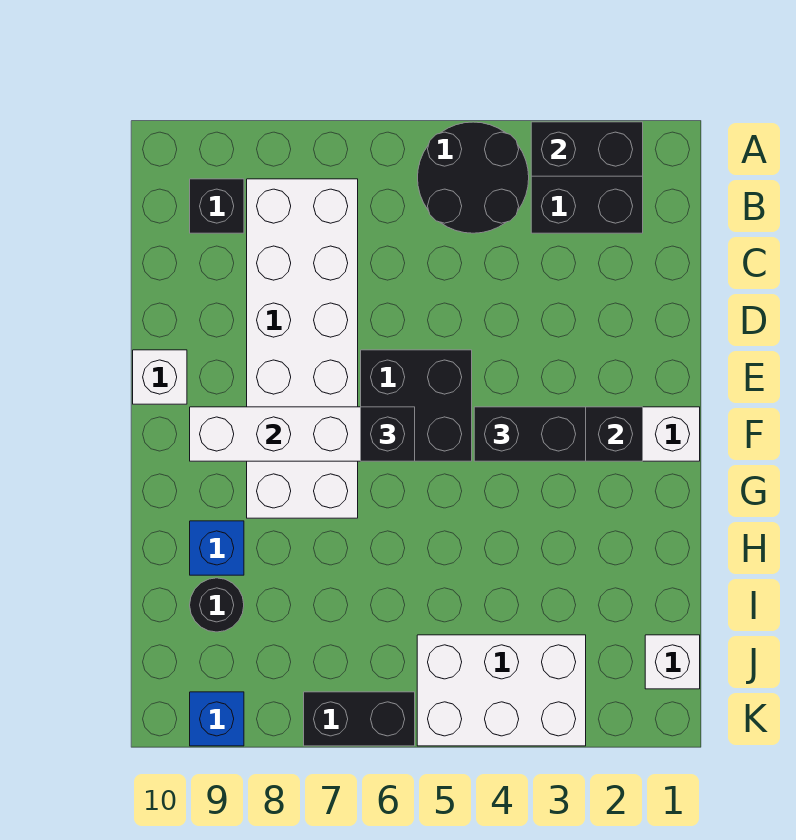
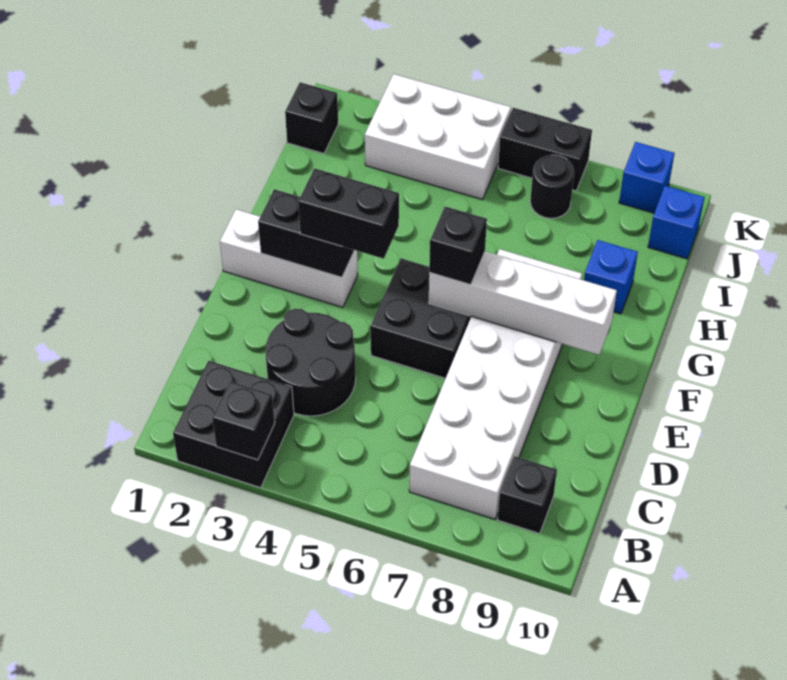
black 1x2 brick [531,122,643,176] -> black 1x1 brick [212,381,275,460]
black 2x2 round brick [418,122,529,233] -> black 2x2 round brick moved to [266,309,356,416]
white 1x1 brick [133,350,187,404] -> none
black 1x1 round brick [190,578,244,632] -> black 1x1 round brick moved to [530,155,574,218]
white 1x1 brick [645,635,700,689] -> black 1x1 brick [285,82,338,154]
none -> blue 1x1 brick [648,186,705,259]

